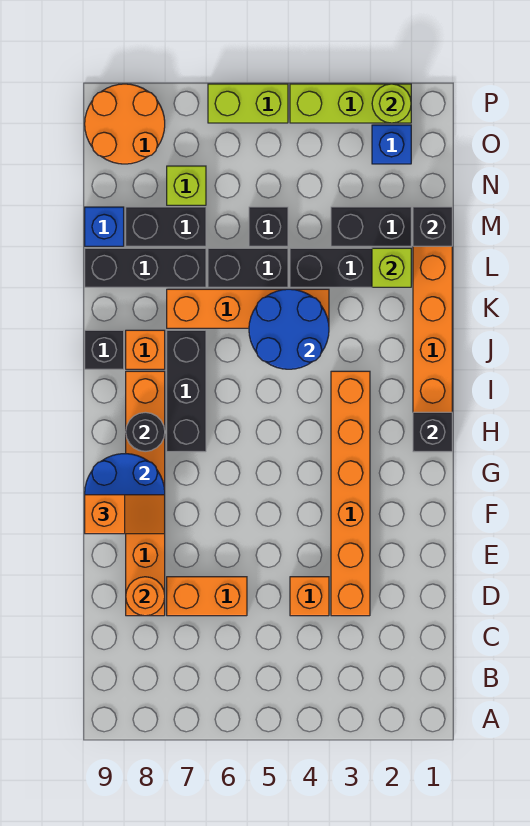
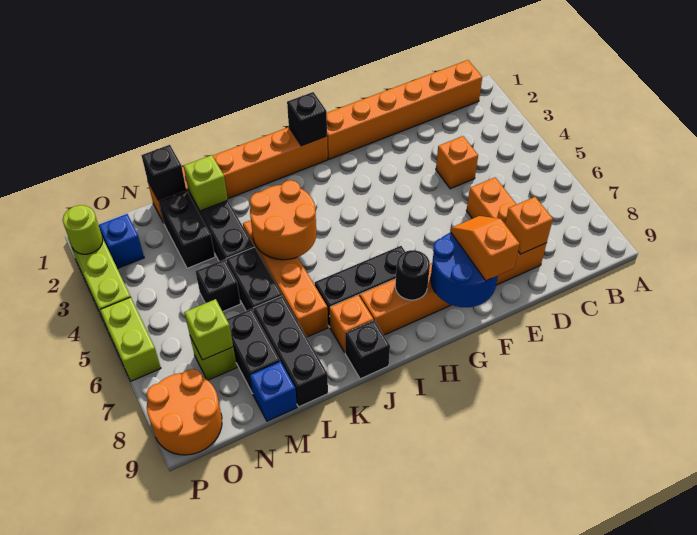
orange 1x6 brick [331,371,370,616] -> orange 1x6 brick moved to [327,60,482,159]
orange 1x1 round brick [126,577,165,616] -> orange 1x1 brick [505,197,553,254]
blue 2x2 round brick [249,289,329,369] -> orange 2x2 round brick [250,180,316,260]
none -> lime 1x1 brick [184,299,233,360]

